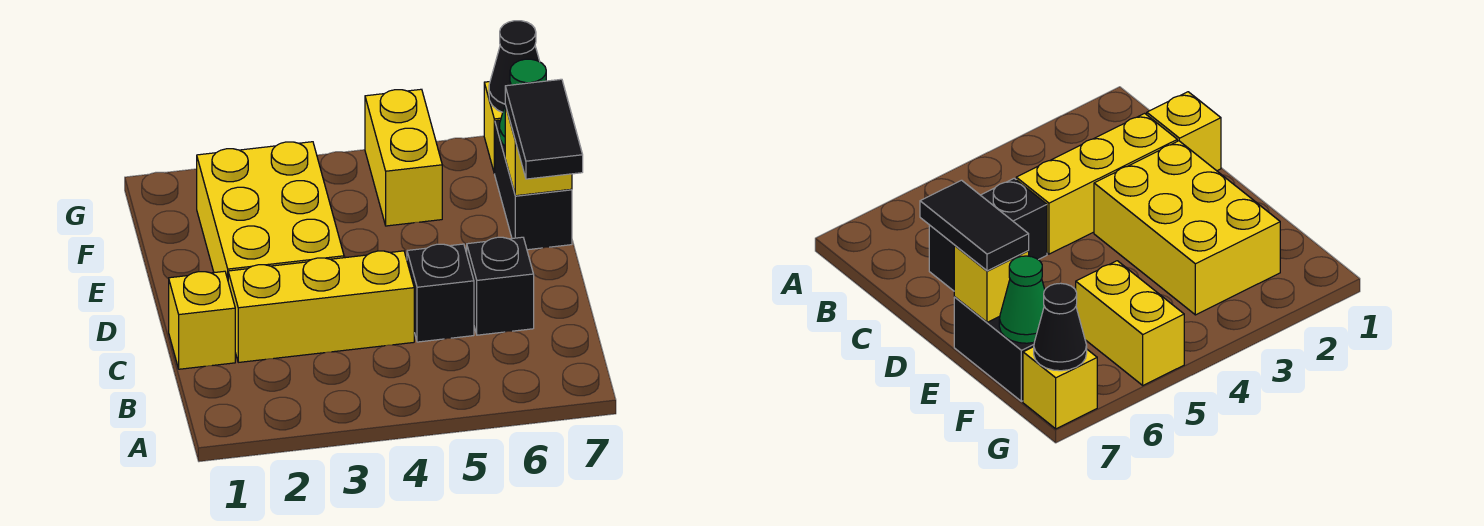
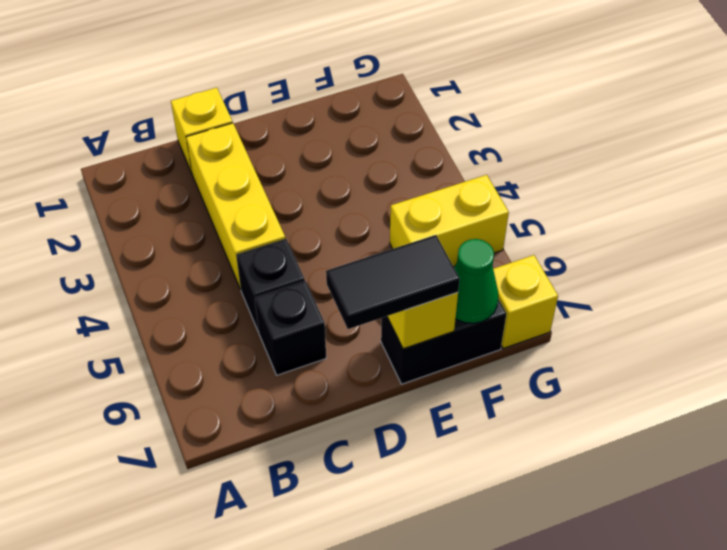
yellow 2x3 brick [197,142,344,279] -> none
black 1x1 cone [489,21,540,112] -> none

